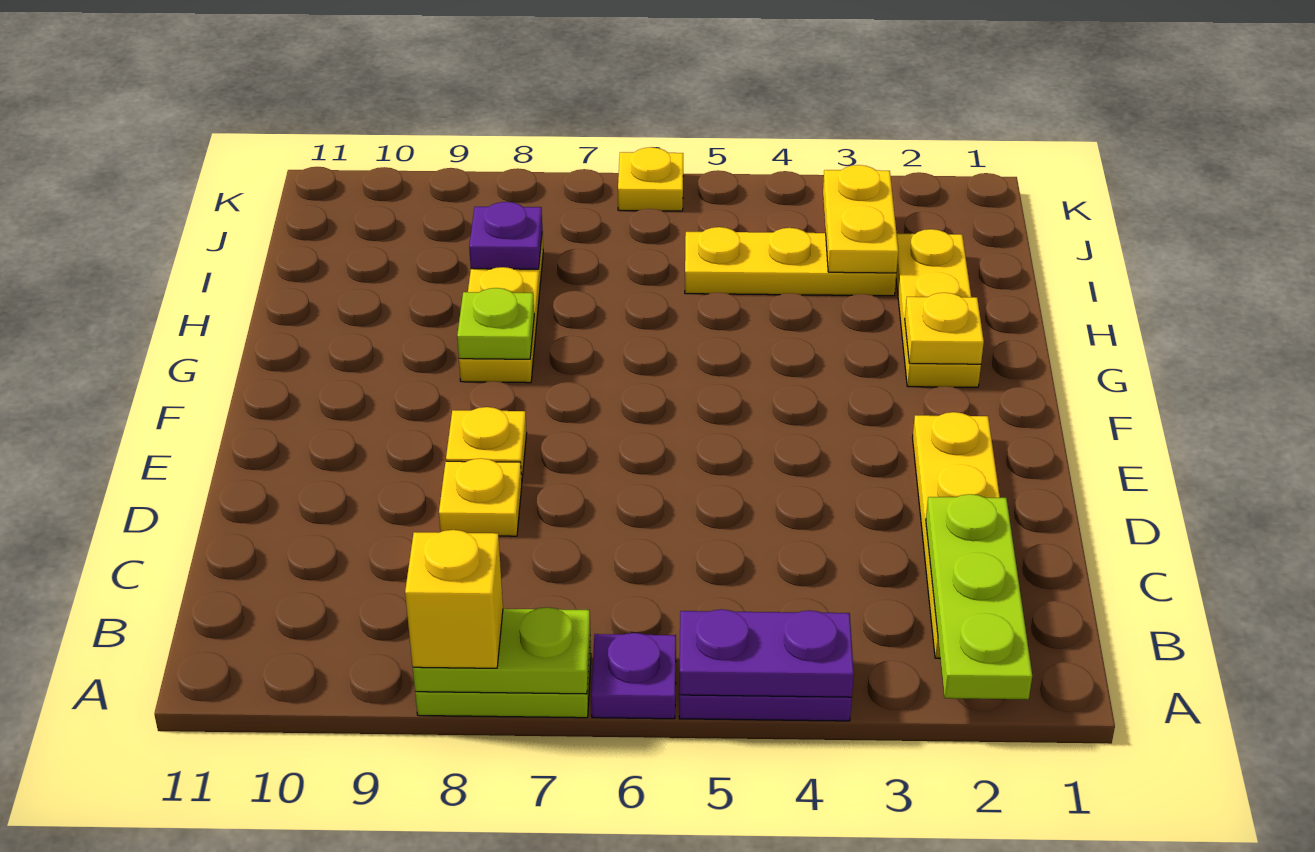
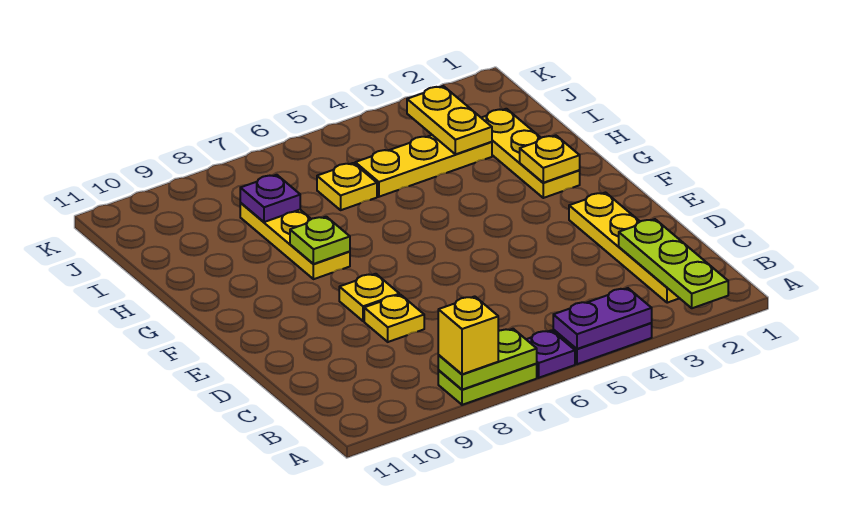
yellow 1x1 plate [618,147,683,211] -> yellow 1x1 plate moved to [317,163,377,210]

